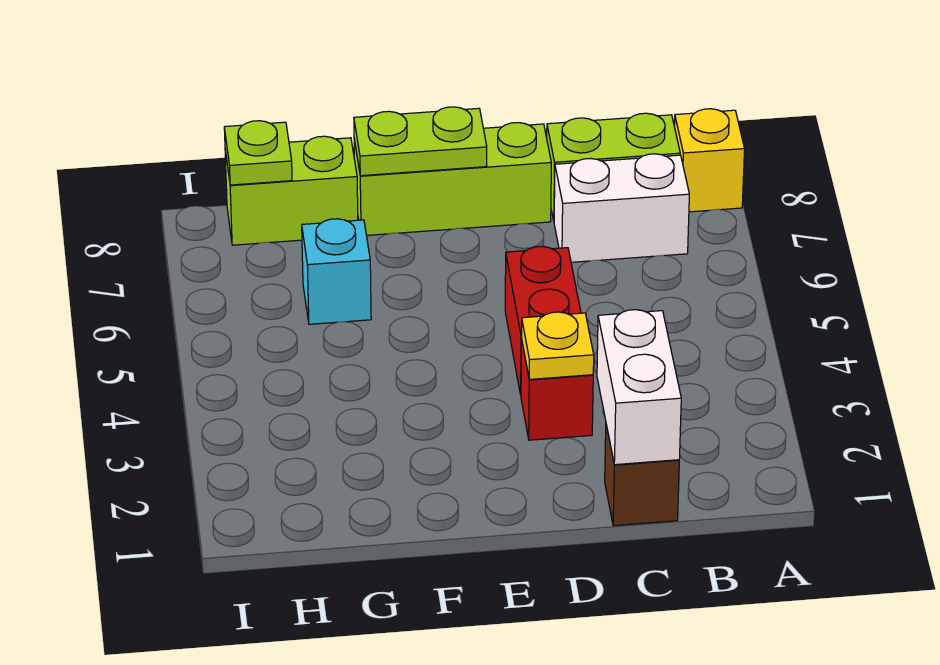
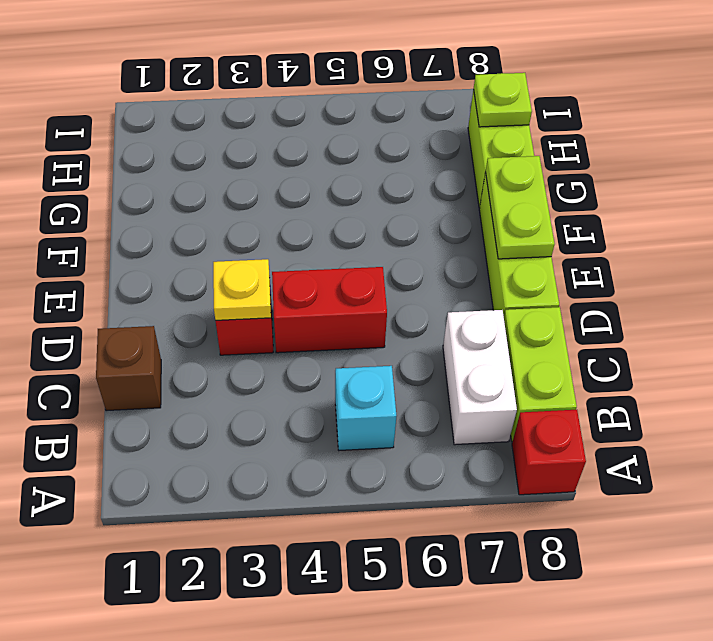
yellow 1x1 brick [674,109,745,212] -> red 1x1 brick [512,410,586,495]
white 1x2 brick [597,310,681,465] -> none
cyan 1x1 brick [302,219,371,324] -> cyan 1x1 brick moved to [335,366,396,450]

